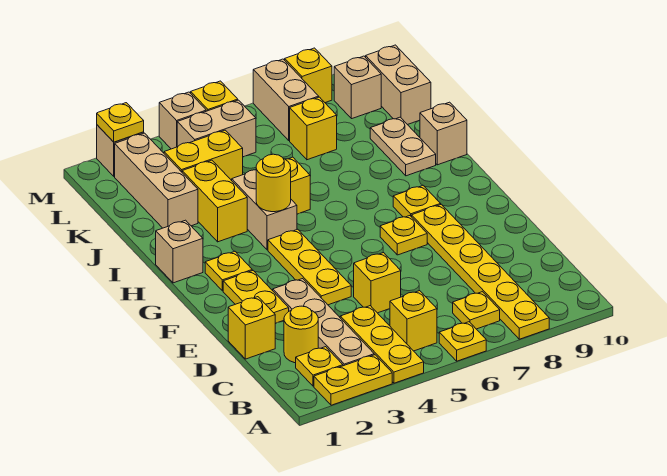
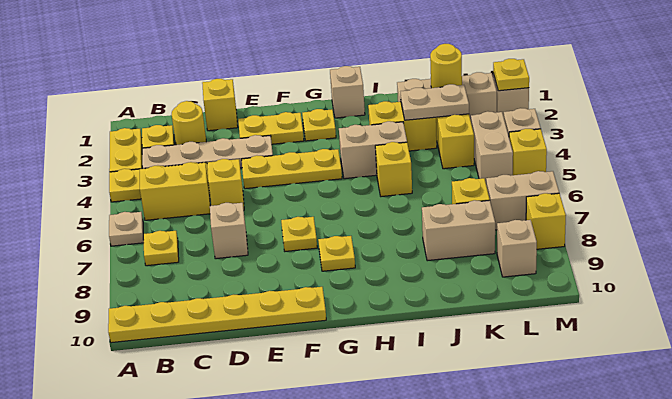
yellow 1x1 plate [439,322,486,361] -> tan 1x1 plate [109,212,144,246]
yellow 1x6 plate [412,204,549,339] -> yellow 1x6 plate moved to [108,287,326,343]
yellow 1x1 brick [390,291,437,351] -> yellow 1x2 brick [140,162,210,220]
yellow 1x1 round brick [256,154,291,212] -> yellow 1x1 round brick moved to [430,44,462,88]
tan 1x2 plate [370,117,436,176] -> tan 1x2 plate moved to [401,84,469,120]
tan 1x1 brick [420,102,467,165] -> tan 1x1 brick moved to [210,203,248,259]
tan 1x2 brick [366,45,431,125] -> tan 1x2 brick moved to [422,200,495,261]

